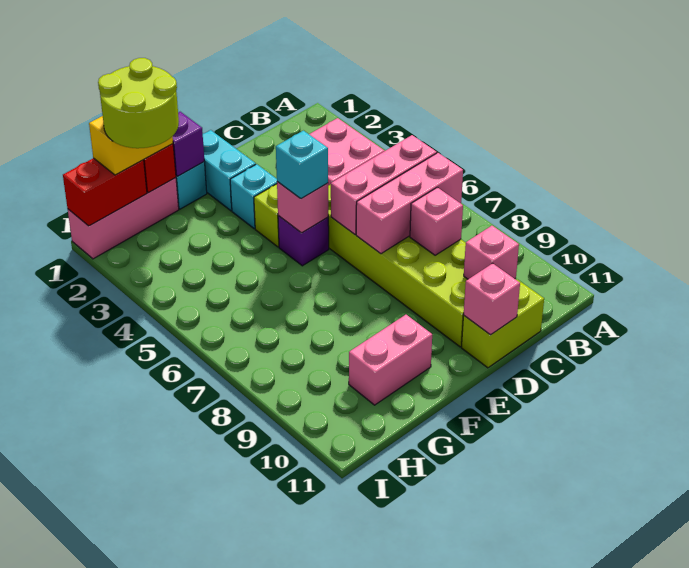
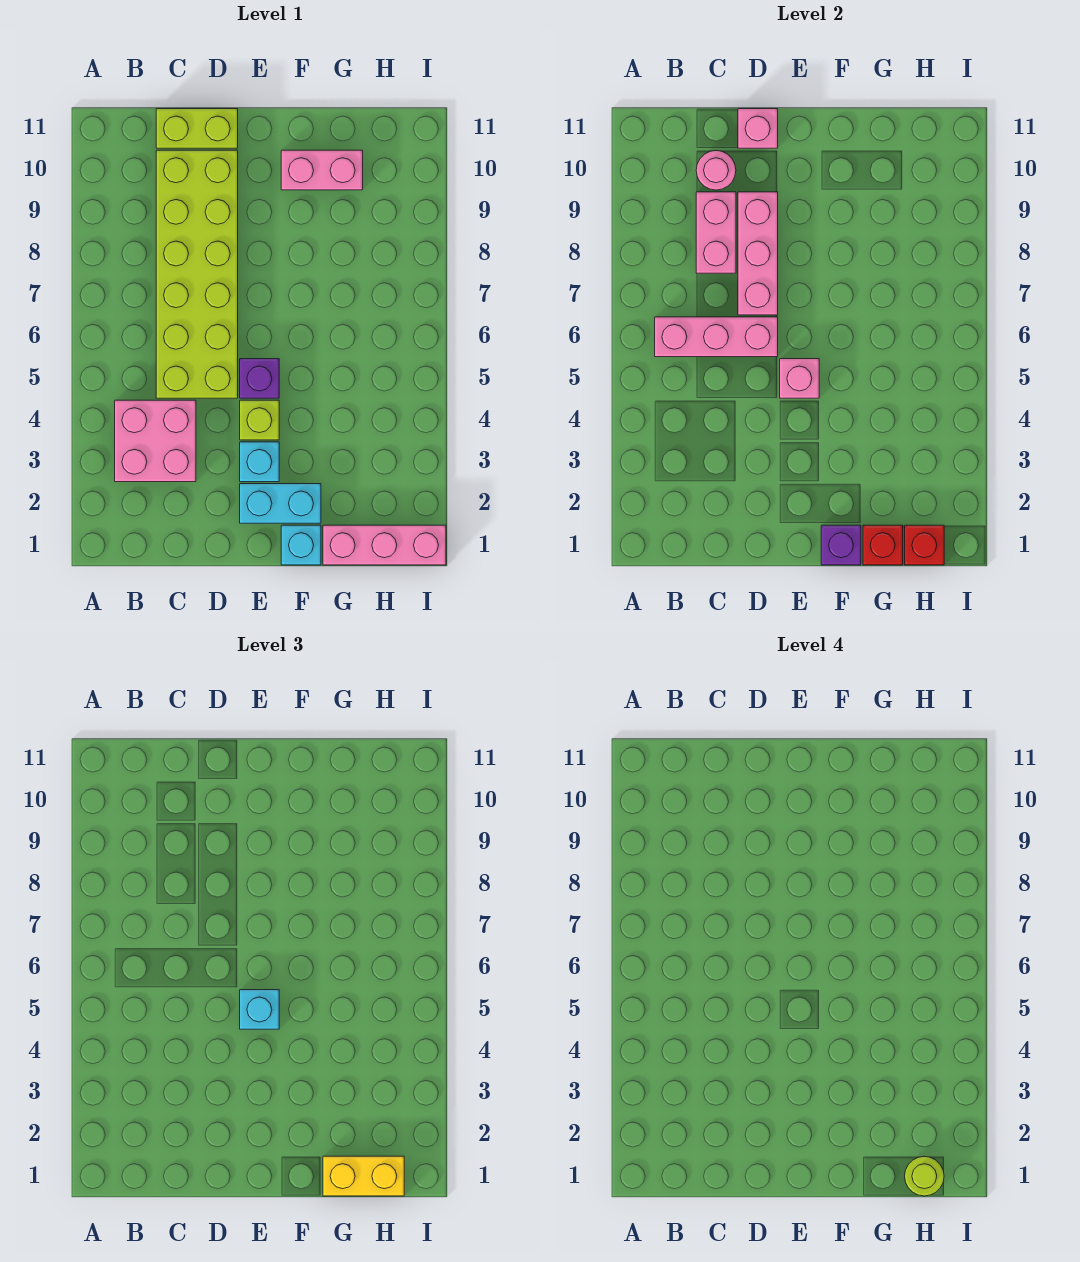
pink 1x3 brick [356,153,463,254] -> pink 1x3 brick turned to [738,192,778,315]
pink 1x1 brick [410,187,463,255] -> pink 1x2 brick [696,192,736,273]
pink 1x1 brick [464,226,519,279] -> pink 1x1 round brick [696,151,736,190]
cyan 1x2 brick [203,130,256,211] -> cyan 1x2 brick turned to [240,484,321,523]
lime 2x2 round brick [98,58,179,148] -> lime 1x1 round brick [905,1156,944,1196]
red 1x2 brick [63,158,147,226] -> red 1x1 brick [905,525,944,565]

